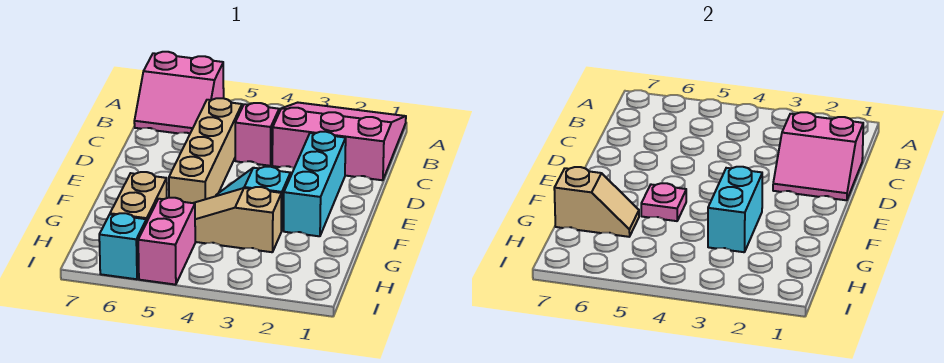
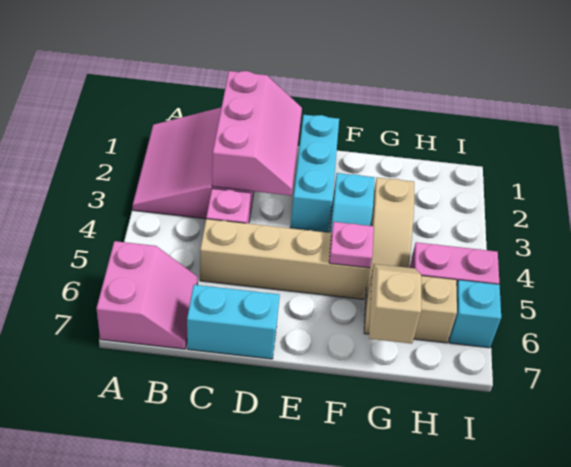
pink 2x2 slope [773,112,863,200] -> pink 2x3 slope [212,71,302,195]
cyan 1x3 brick [284,132,346,236] -> cyan 1x3 brick turned to [290,115,339,232]
cyan 1x2 brick [708,167,762,252] -> cyan 1x2 brick moved to [187,285,280,359]

